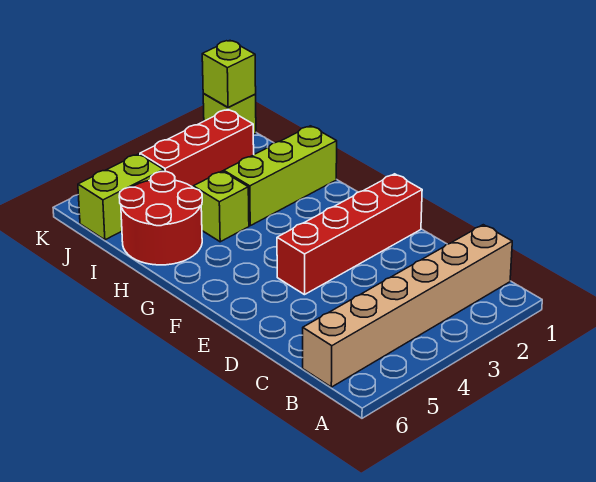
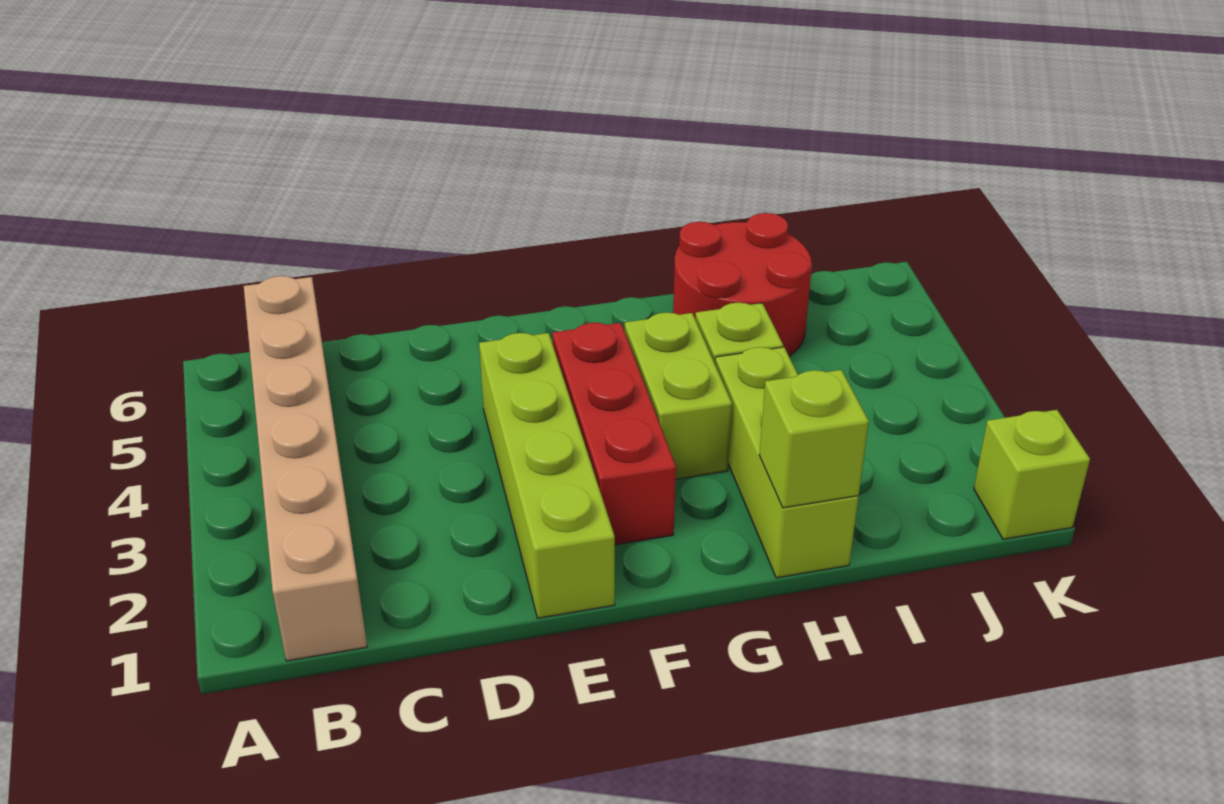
red 1x4 brick [277,174,422,295] -> lime 1x4 brick [479,333,615,618]
red 1x3 brick [140,110,254,187] -> red 1x3 brick moved to [552,323,676,545]
lime 1x2 brick [78,154,164,240] -> lime 1x2 brick moved to [625,313,732,479]
lime 1x1 brick [202,41,256,108] -> lime 1x1 brick moved to [759,370,869,508]

